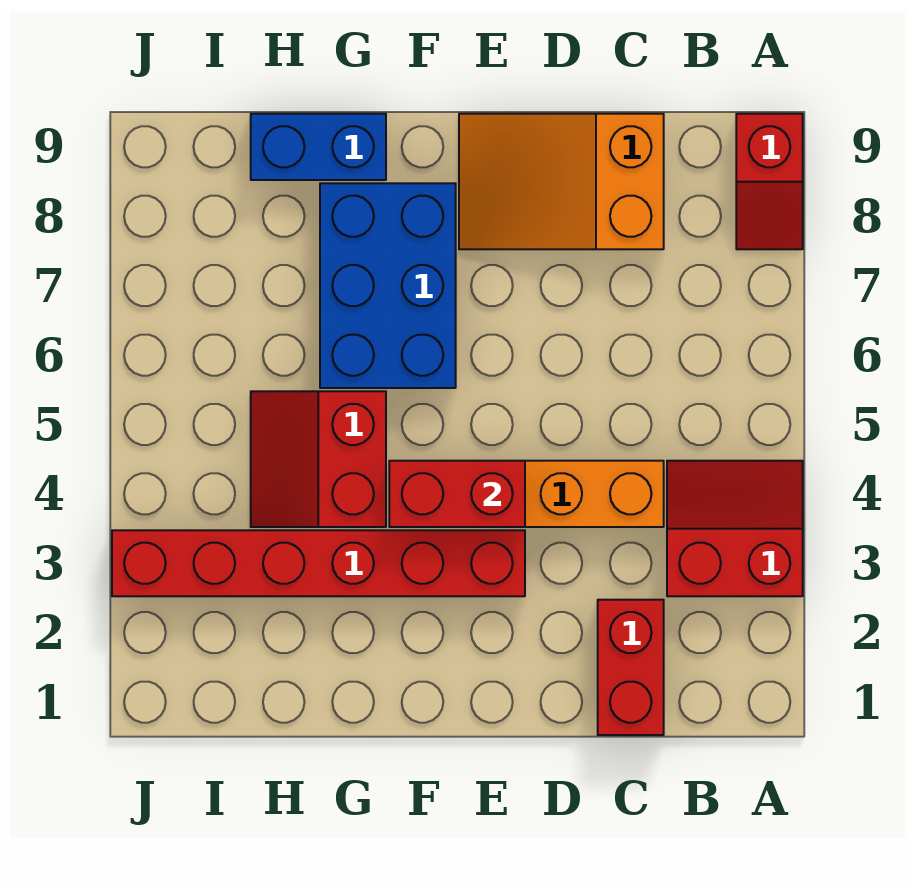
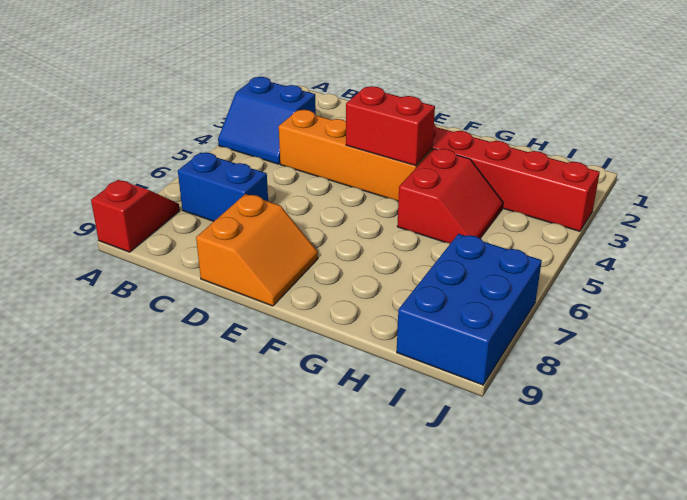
red 2x2 slope [667,461,803,596] -> blue 2x2 slope [218,77,316,164]
red 1x2 brick [598,600,664,735] -> none
orange 2x3 slope [459,114,664,249] -> orange 2x2 slope [196,194,318,306]
blue 2x3 brick [320,183,456,388] -> blue 2x3 brick moved to [397,234,542,385]
blue 1x2 brick [251,114,386,180] -> blue 1x2 brick moved to [178,152,268,221]

